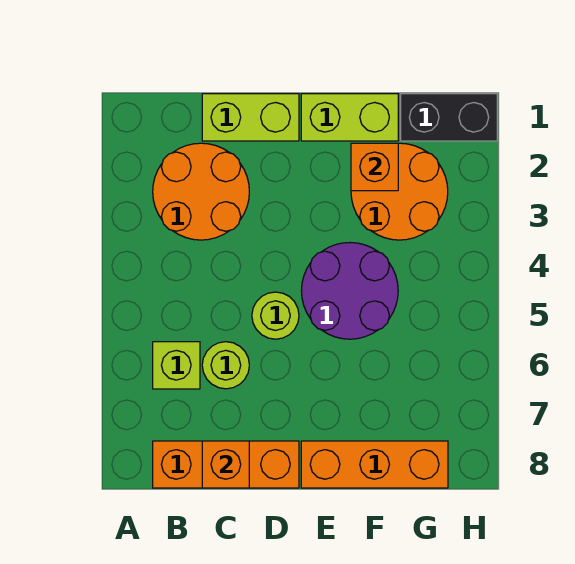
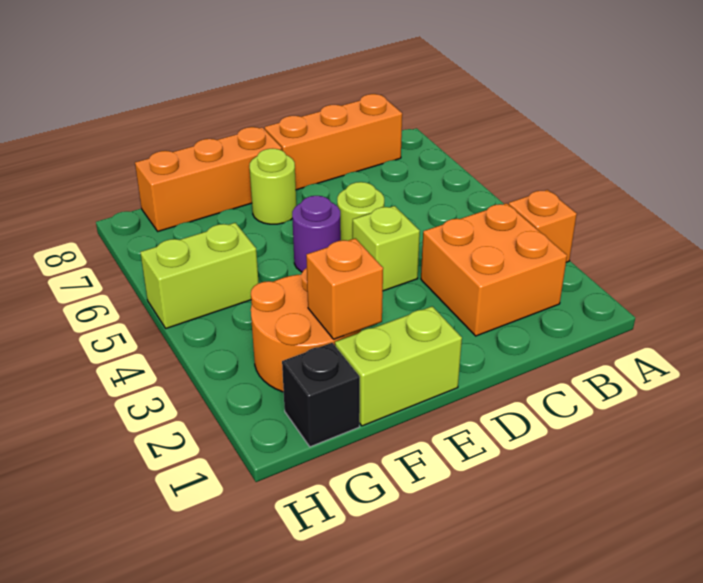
orange 2x2 round brick [153,143,249,240] -> orange 2x2 brick [421,203,567,336]
lime 1x1 brick [153,342,200,389] -> lime 1x1 brick moved to [353,206,420,291]
lime 1x2 brick [202,94,299,141] -> lime 1x2 brick moved to [140,223,259,328]
lime 1x1 round brick [202,342,249,389] -> lime 1x1 round brick moved to [249,149,296,224]
orange 1x1 brick [202,441,249,488] -> orange 1x1 brick moved to [509,190,577,262]
purple 2x2 round brick [301,243,398,339] -> purple 1x1 round brick [292,196,341,272]
black 1x2 brick [401,94,497,141] -> black 1x1 brick [282,343,360,447]

